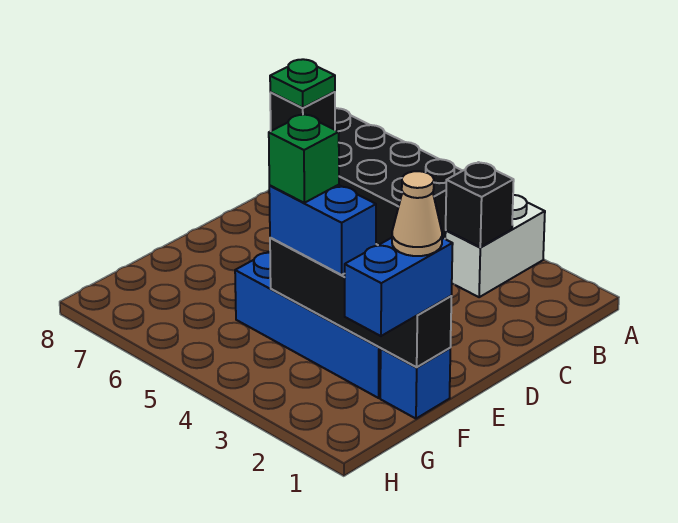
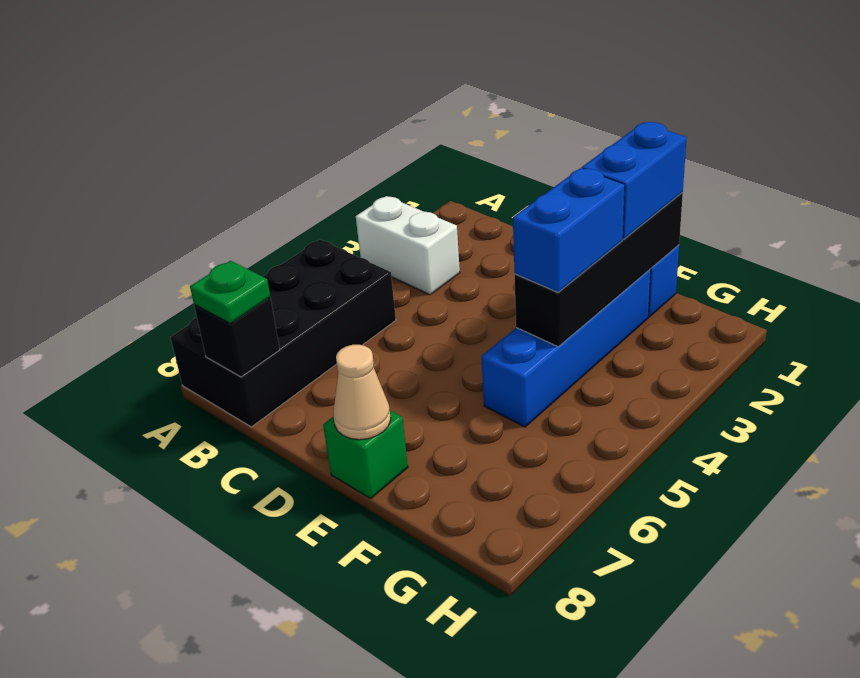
black 1x1 brick [446,162,514,247] -> none
blue 1x2 brick [345,238,453,336] -> blue 1x2 brick turned to [582,122,687,239]
tan 1x1 cone [392,171,442,256] -> tan 1x1 cone moved to [334,345,391,440]
green 1x1 brick [269,115,339,203] -> green 1x1 brick moved to [323,410,408,499]

